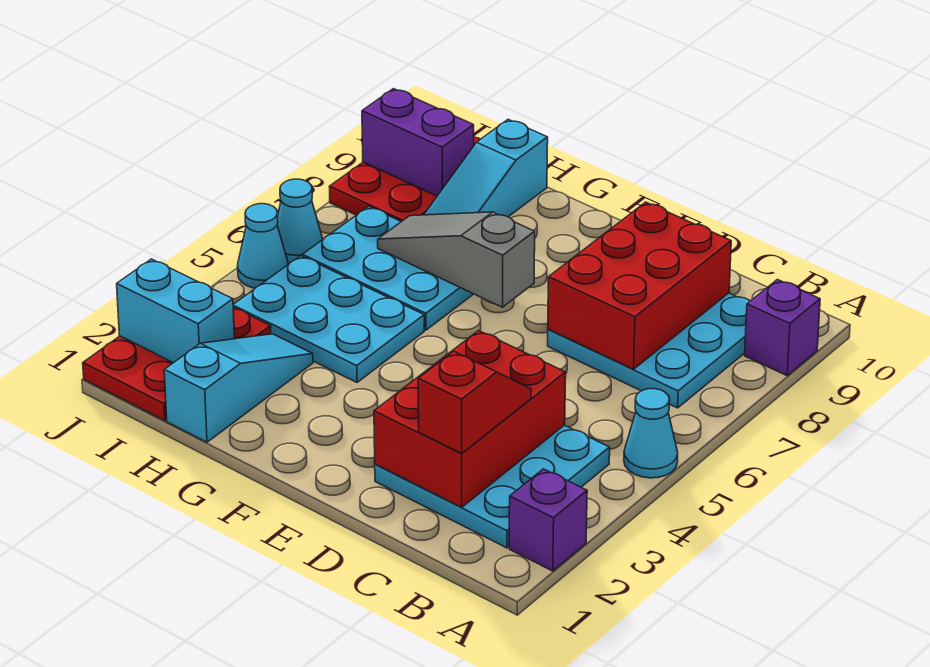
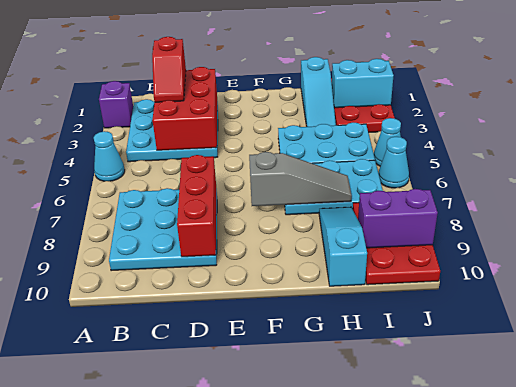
purple 1x1 brick [745,280,820,375] -> none
red 2x3 brick [548,202,731,369] -> red 1x3 brick [177,155,216,257]

